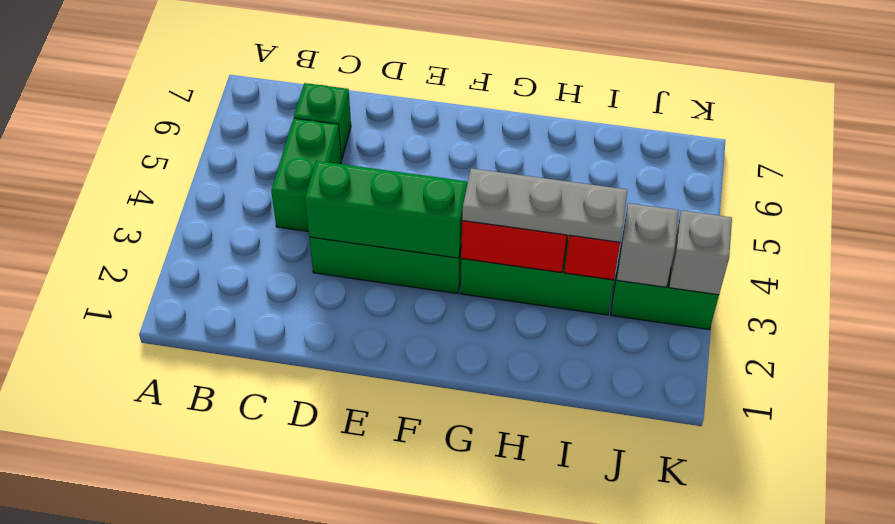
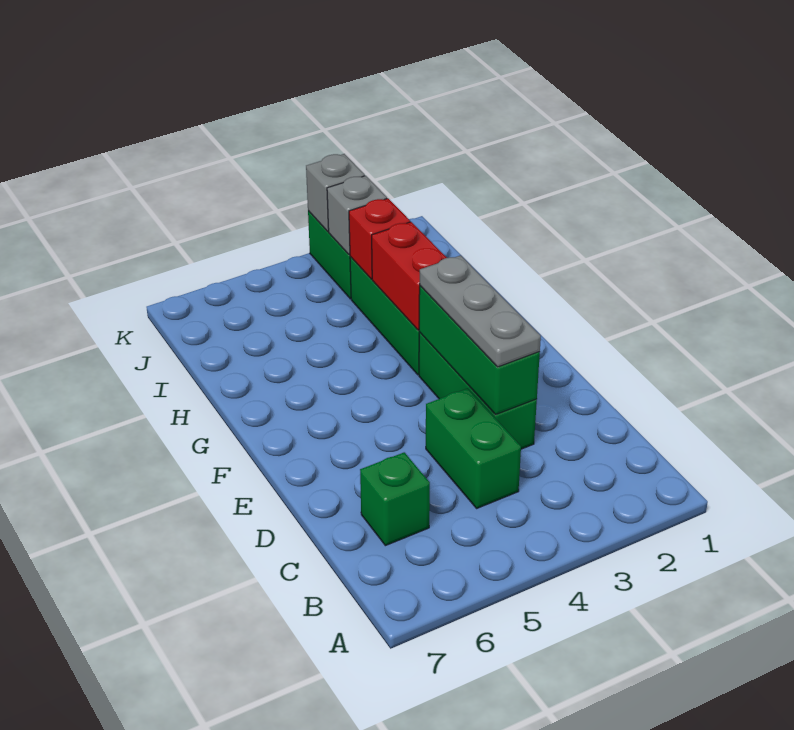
green 1x2 brick [271,118,341,231] -> green 1x2 brick turned to [426,388,521,508]
grey 1x3 plate [462,168,627,242] -> grey 1x3 plate moved to [420,255,541,367]

